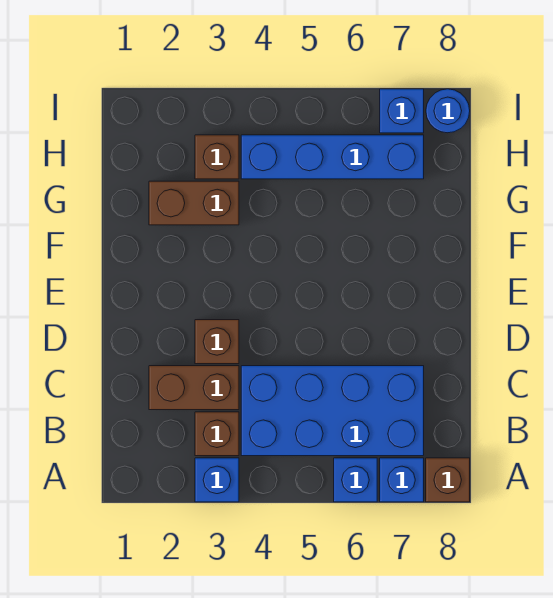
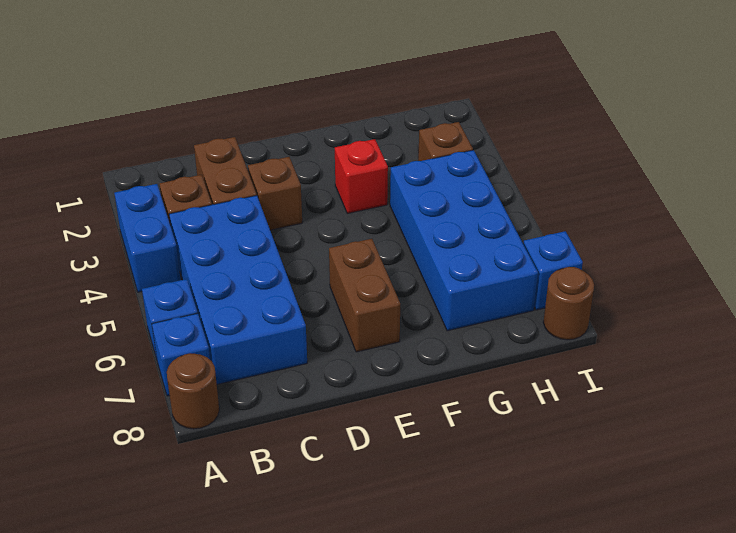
blue 1x1 brick [195,458,239,502] -> blue 1x2 brick [114,184,181,292]
brown 1x1 brick [426,458,470,502] -> brown 1x1 round brick [167,353,219,429]
none -> red 1x1 brick [335,139,388,214]
brown 1x2 brick [149,181,239,225] -> brown 1x2 brick moved to [329,239,400,352]
blue 1x4 brick [241,135,424,179] -> blue 2x4 brick [390,150,538,331]
blue 1x1 round brick [426,89,470,133] -> brown 1x1 round brick [543,267,594,340]

